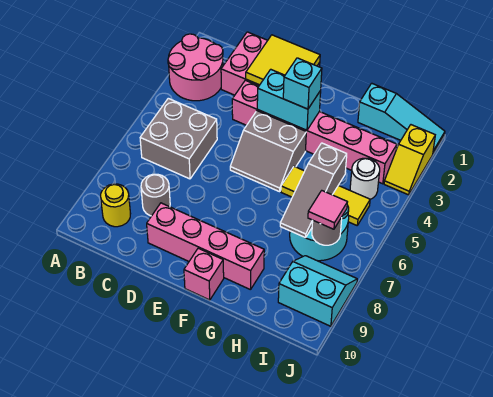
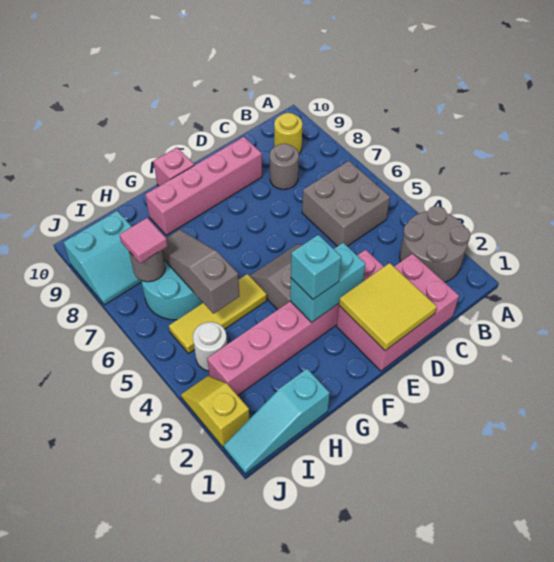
pink 2x2 round brick [168,34,223,101] -> grey 2x2 round brick [400,206,470,282]

